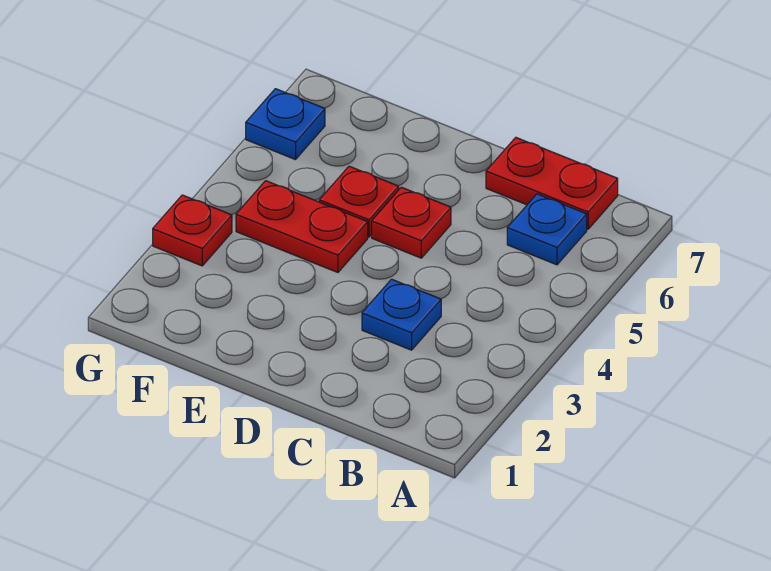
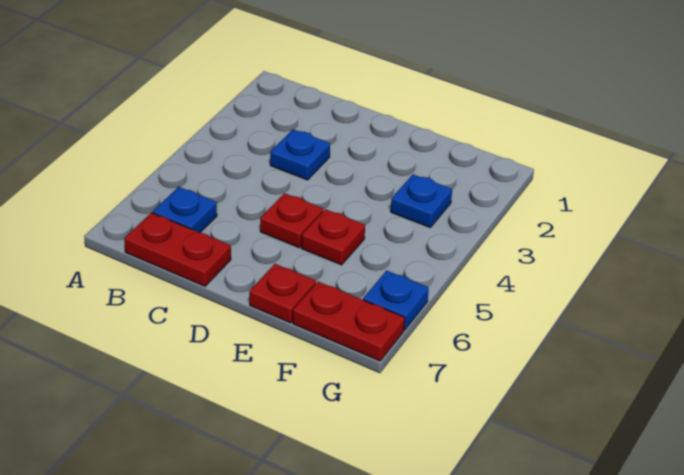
red 1x2 plate [236,181,368,272] -> red 1x2 plate moved to [293,282,405,361]
none -> blue 1x1 plate [391,174,452,227]
red 1x1 plate [153,195,232,266] -> red 1x1 plate moved to [249,264,316,323]

